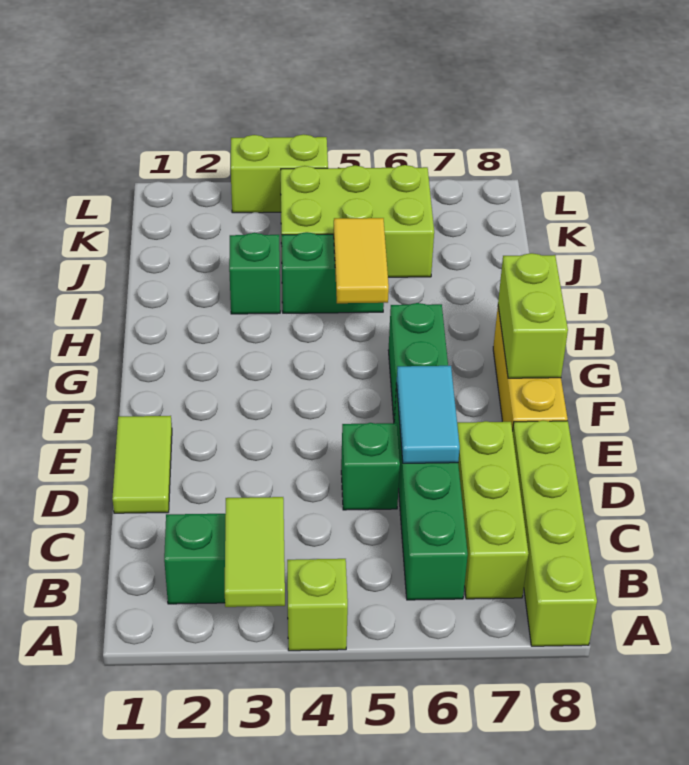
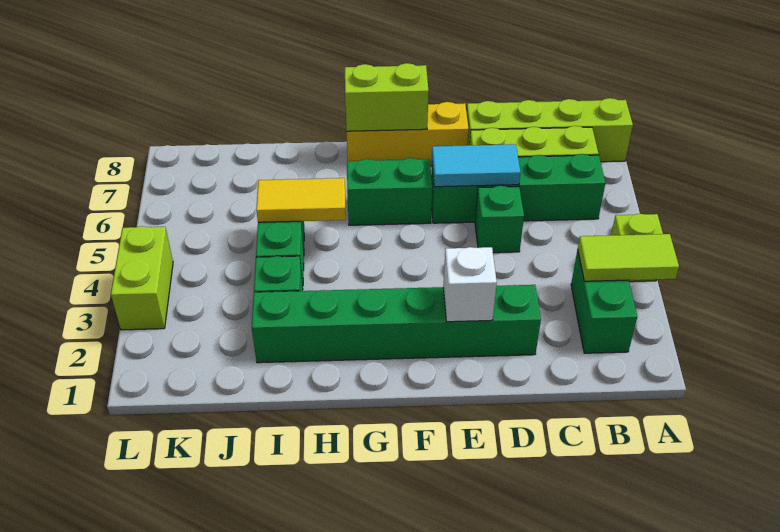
lime 1x2 tile [112,416,172,513] -> none
none -> green 1x6 brick [252,285,541,363]
none -> white 1x1 brick [443,247,497,322]
lime 2x3 brick [281,165,434,277] -> none

